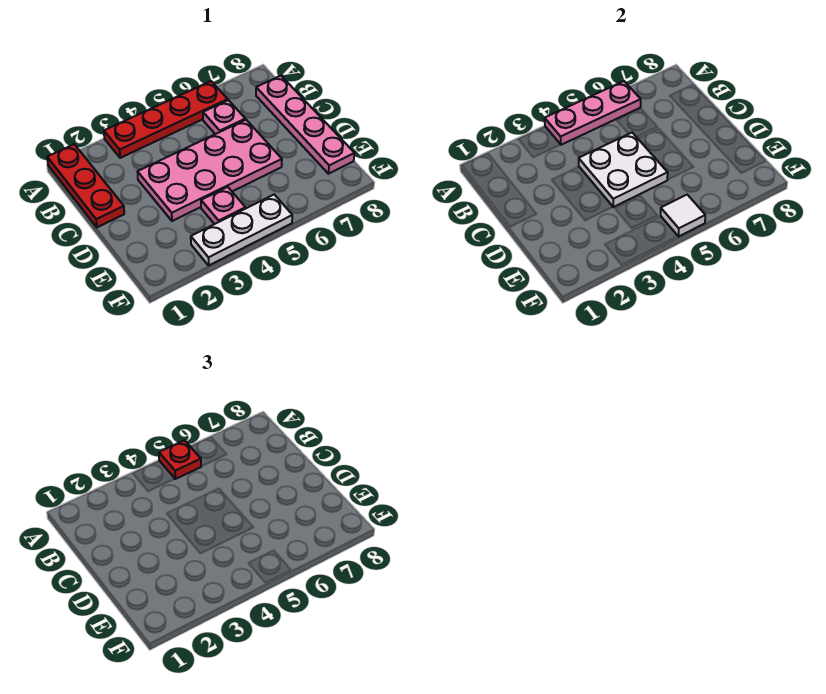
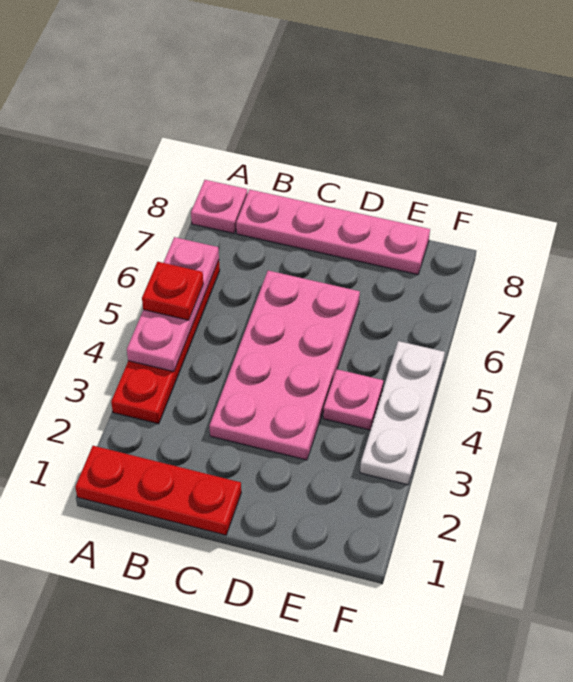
pink 1x1 plate [203,100,245,134] -> pink 1x1 plate moved to [191,180,247,233]
white 2x2 plate [579,133,668,207] -> none
white 1x1 tile [661,195,705,237] -> none

